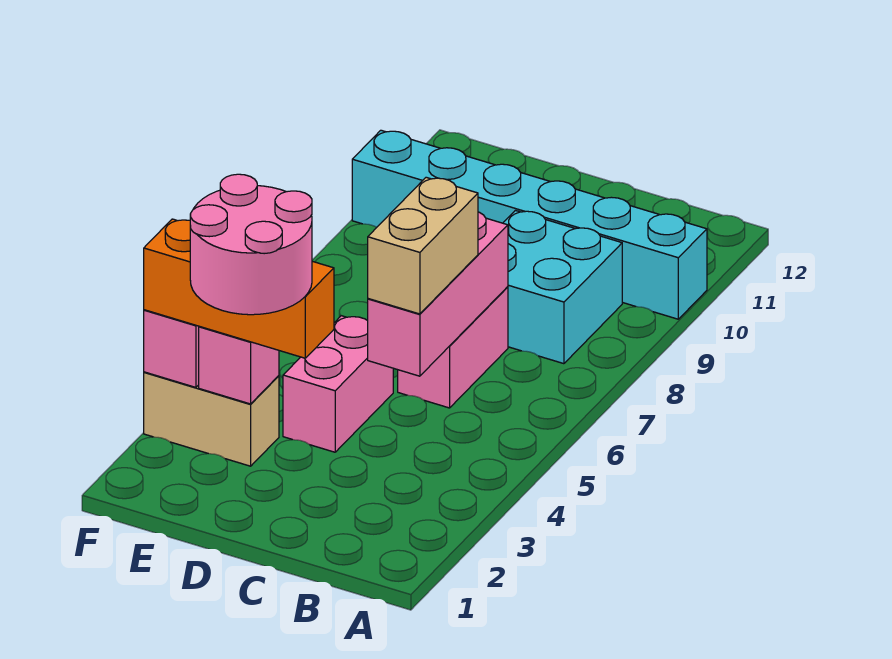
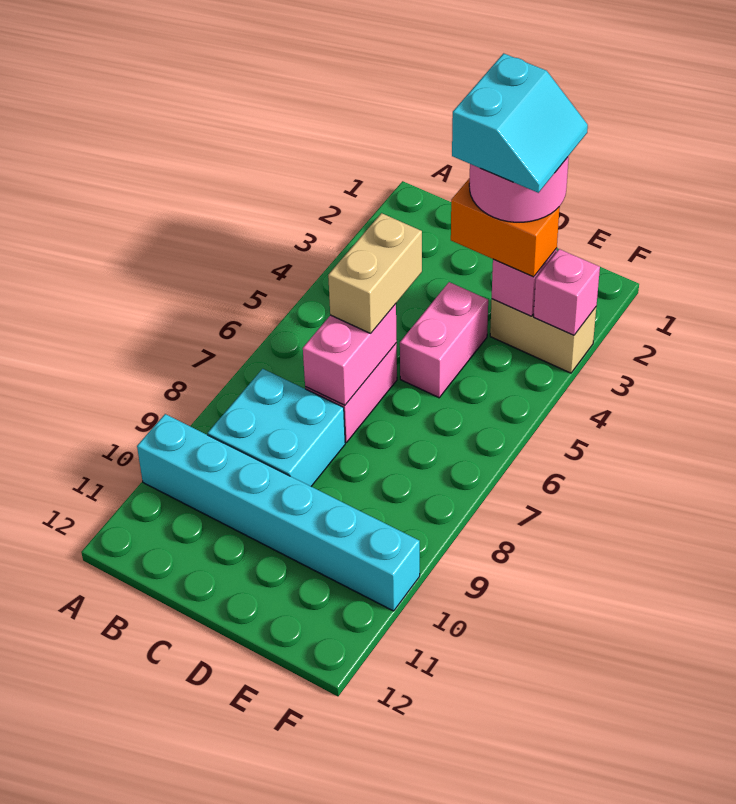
pink 1x3 brick [368,212,508,376] -> pink 1x2 brick [303,304,397,405]
none -> cyan 2x2 slope [452,53,588,193]
orange 1x3 brick [144,219,334,358] -> orange 1x2 brick [451,178,560,277]

